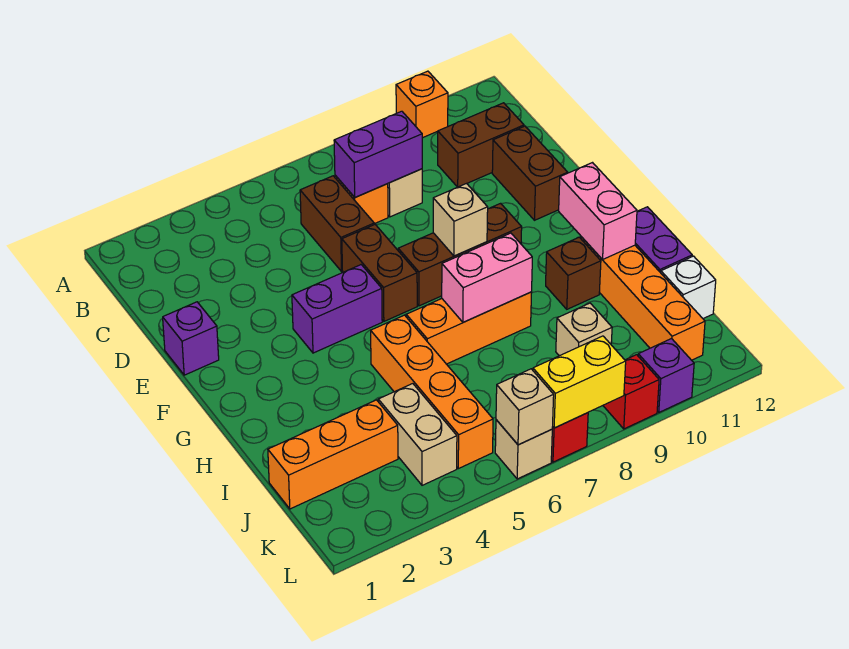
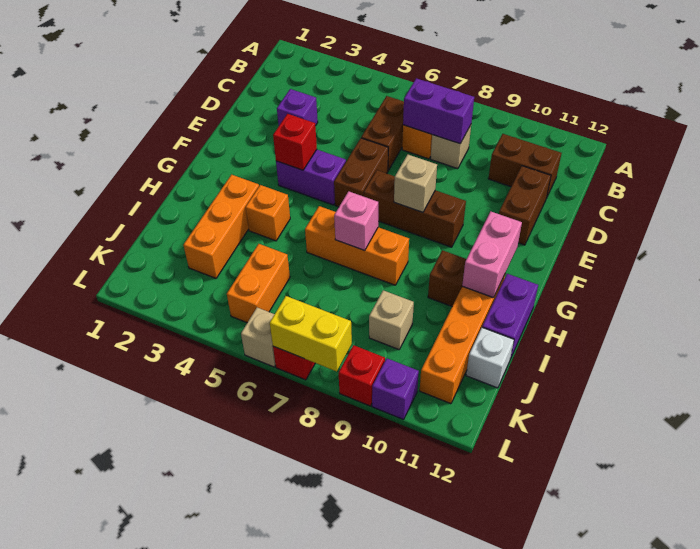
orange 1x1 brick [396,71,448,138] -> orange 1x1 brick moved to [246,185,290,241]
purple 1x1 brick [163,302,219,375] -> purple 1x1 brick moved to [277,89,318,126]
none -> red 1x1 brick [273,114,317,170]
orange 1x4 brick [371,315,493,469] -> orange 1x2 brick [227,244,290,323]
pink 1x2 brick [442,233,532,322] -> pink 1x1 brick [334,191,378,250]
orange 1x3 brick [268,400,398,509] -> orange 1x3 brick turned to [183,175,259,278]
tan 1x2 brick [378,384,457,485] -> none
tan 1x1 brick [496,369,554,445] -> none

